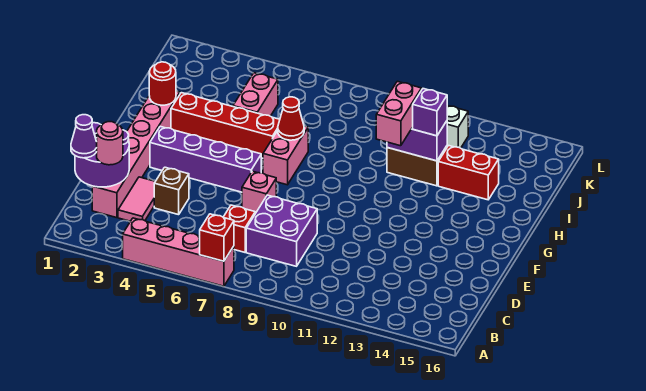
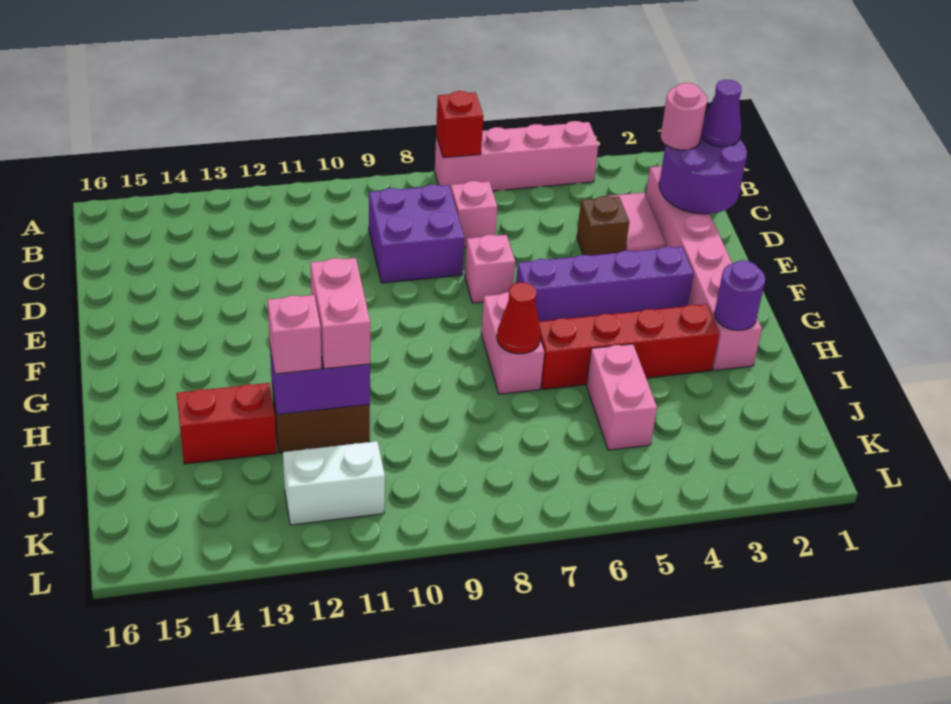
red 1x1 brick [223,205,255,252] -> pink 1x1 brick [451,181,497,247]
red 1x1 round brick [149,62,176,105] -> purple 1x1 round brick [714,260,765,330]
purple 1x1 brick [413,89,447,136] -> pink 1x1 brick [268,295,322,374]

